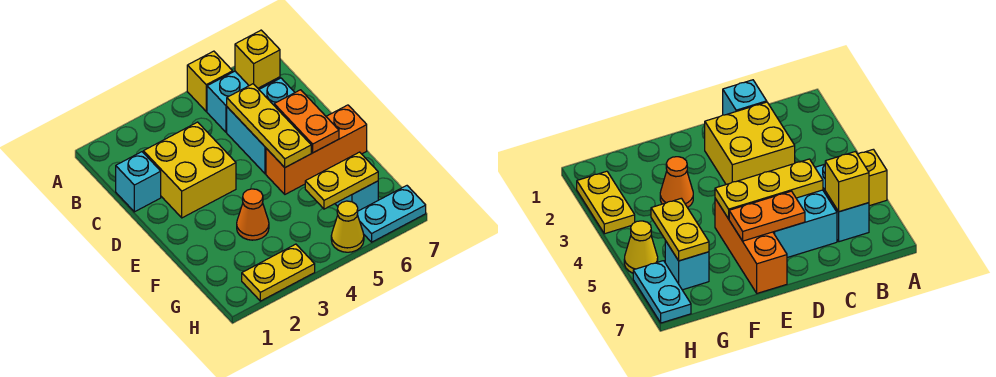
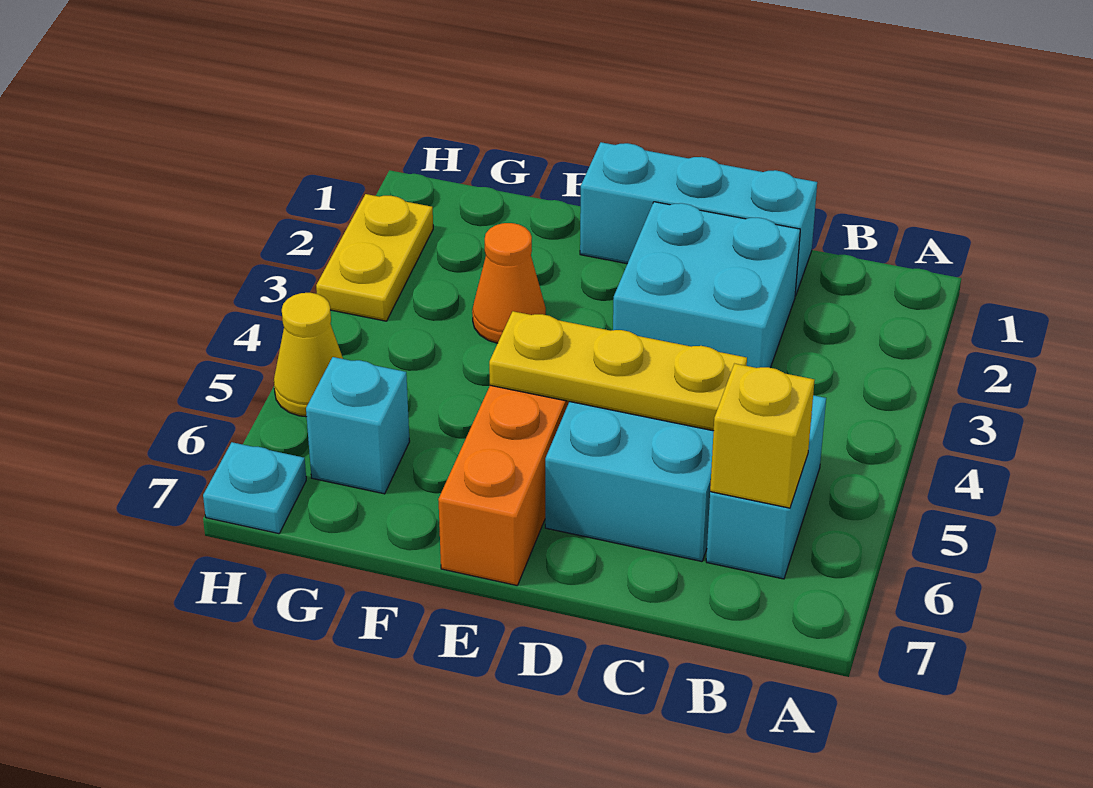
yellow 1x1 brick [187,51,233,111] -> none
cyan 1x1 brick [116,152,161,212] -> cyan 1x3 brick [580,142,817,296]
yellow 2x2 brick [143,122,236,218] -> cyan 2x2 brick [613,202,800,368]
orange 1x2 plate [274,90,339,153] -> none
yellow 1x2 plate [305,152,378,209] -> none
cyan 1x2 plate [357,186,426,242] -> cyan 1x1 plate [203,442,306,534]

